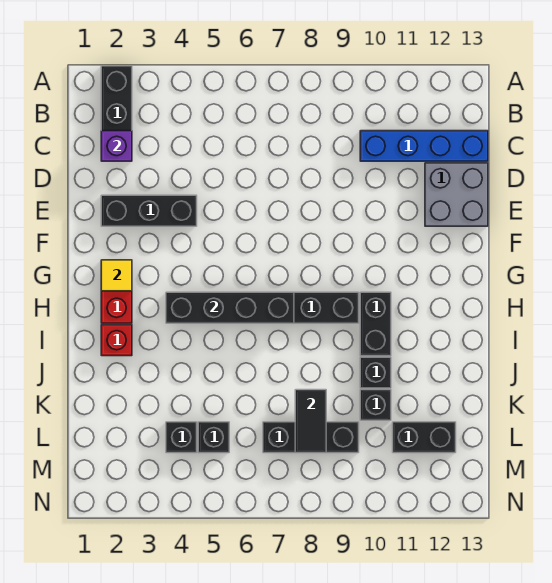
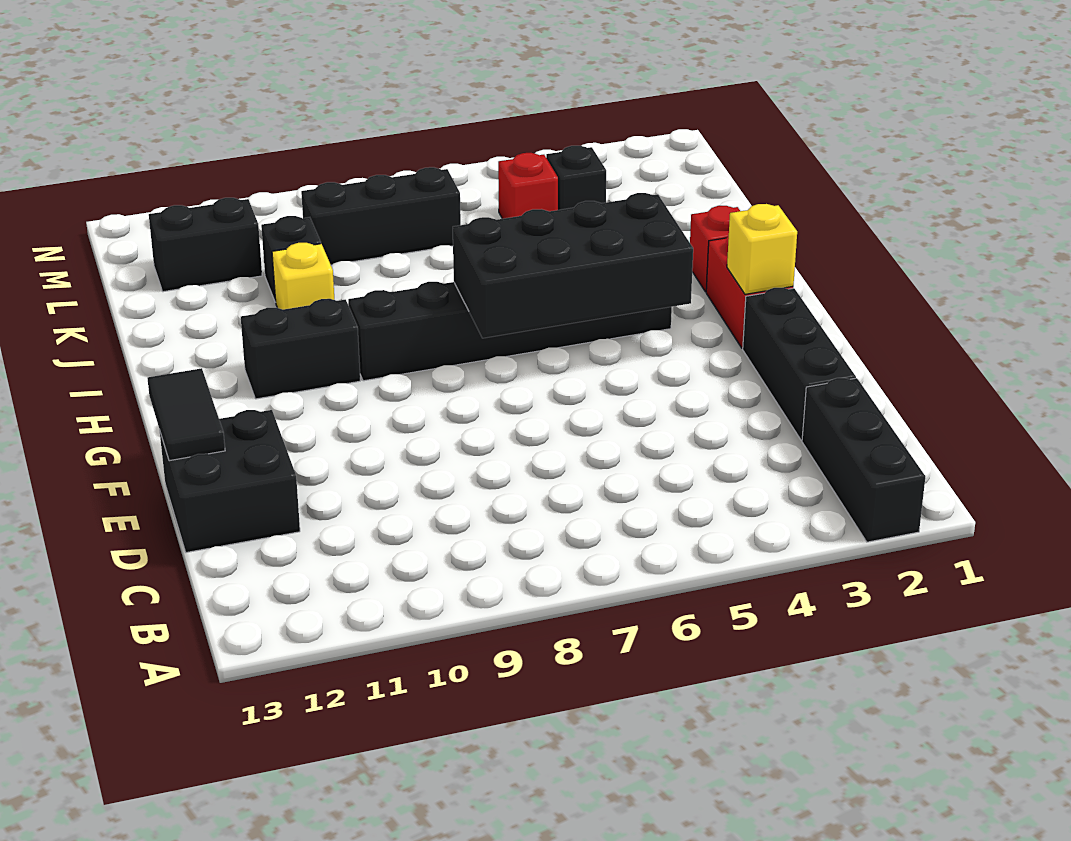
purple 1x1 brick [101,131,132,161] -> none
blue 1x4 brick [360,131,488,161] -> none
grey 2x2 brick [425,163,488,226] -> black 2x2 brick [160,410,300,553]
black 1x3 brick [101,195,197,226] -> black 1x3 brick turned to [743,288,856,440]
yellow 1x1 tile [101,260,132,291] -> yellow 1x1 brick [727,204,797,294]
black 1x4 brick [166,292,294,323] -> black 2x4 brick [453,193,693,338]
black 1x2 brick [360,292,391,356] -> black 1x2 brick turned to [241,299,360,399]
black 1x1 brick [360,357,391,388] -> yellow 1x1 brick [272,243,334,310]
black 1x2 tile [295,390,326,453] -> black 1x2 tile moved to [148,368,225,461]
black 1x1 brick [198,422,229,453] -> red 1x1 brick [498,153,558,219]

